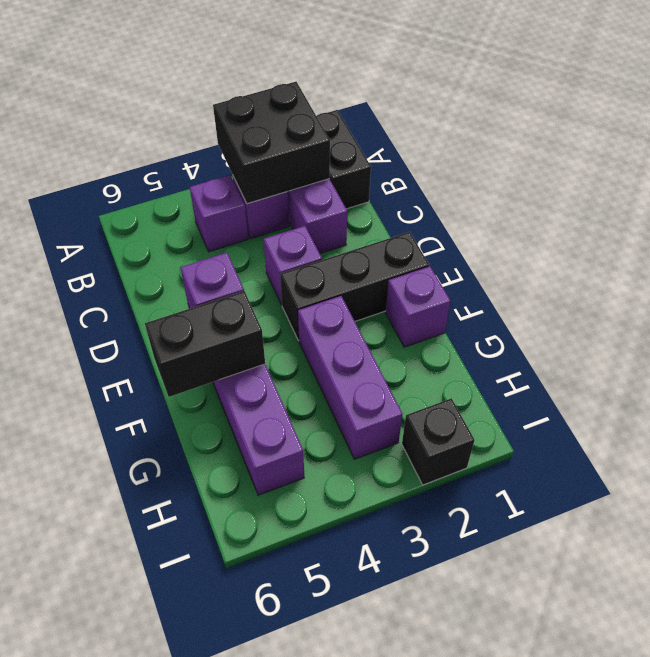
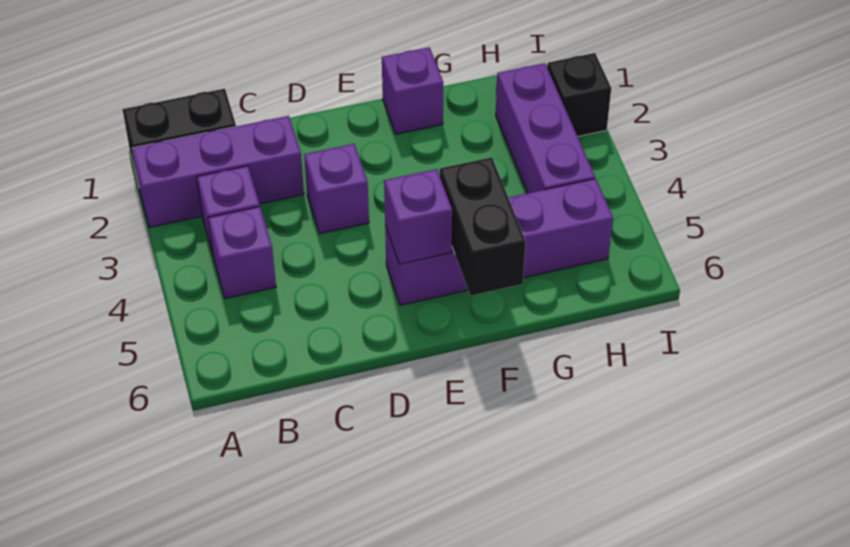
black 2x2 brick [213,82,330,204] -> none
black 1x3 brick [280,232,429,341] -> none
purple 1x3 brick [298,296,402,459] -> purple 1x3 brick turned to [496,63,595,193]

